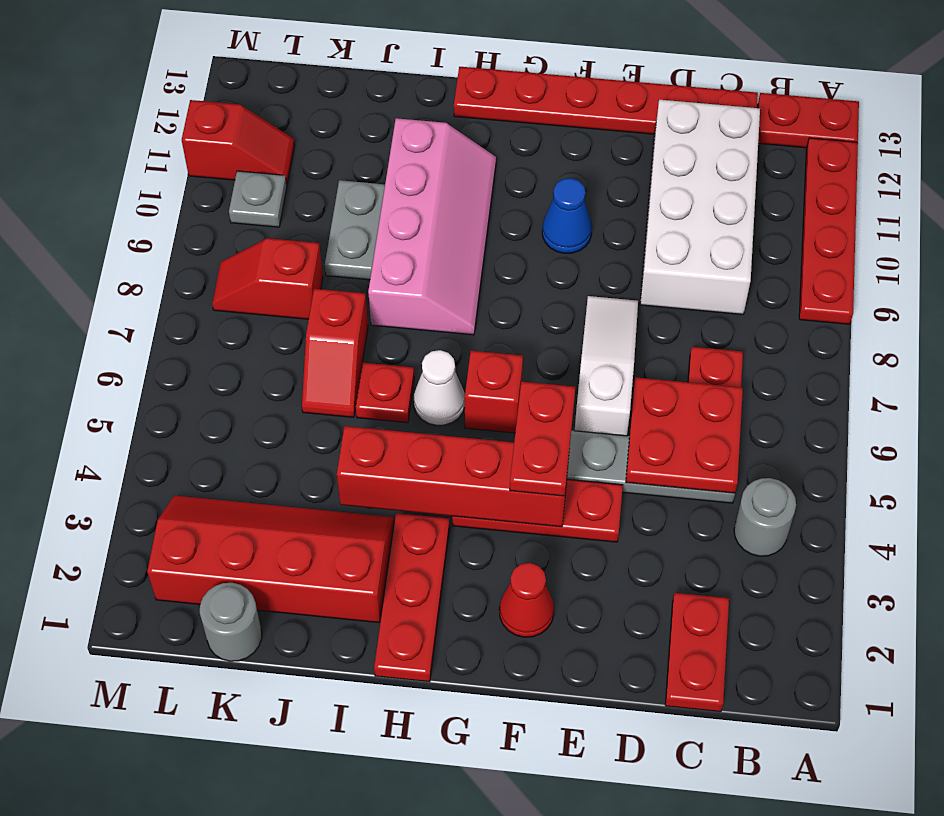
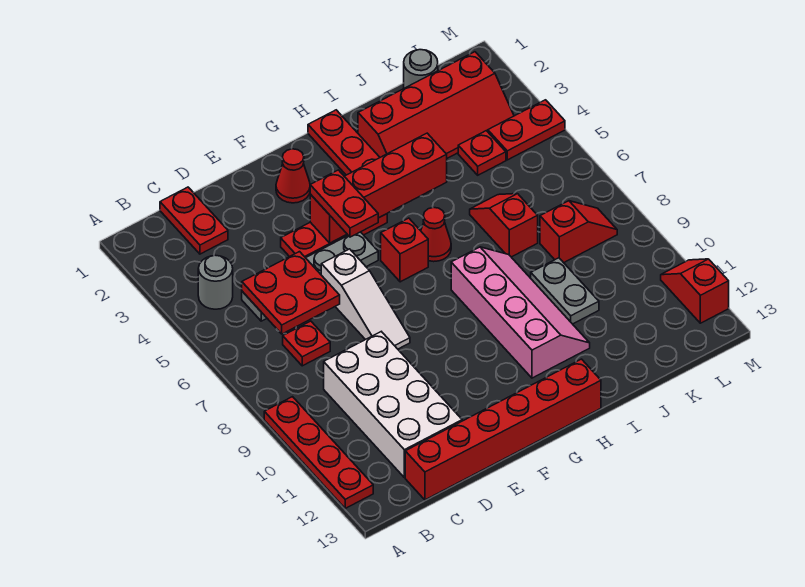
red 1x2 plate [758,93,859,148] -> red 1x2 plate moved to [488,100,565,160]
red 1x6 plate [454,67,758,134] -> red 1x6 brick [405,359,601,500]
blue 1x1 cone [542,178,592,253] -> none
white 1x1 cone [414,350,465,425] -> red 1x1 cone [421,207,451,262]
pink 2x4 slope [368,118,496,335] -> pink 2x4 slope turned to [451,247,590,378]
red 1x1 plate [356,363,414,423] -> red 1x1 plate moved to [458,131,506,175]
grey 1x1 plate [229,171,287,227] -> none
red 1x2 slope [182,100,295,184] -> red 1x2 slope turned to [661,259,729,323]

